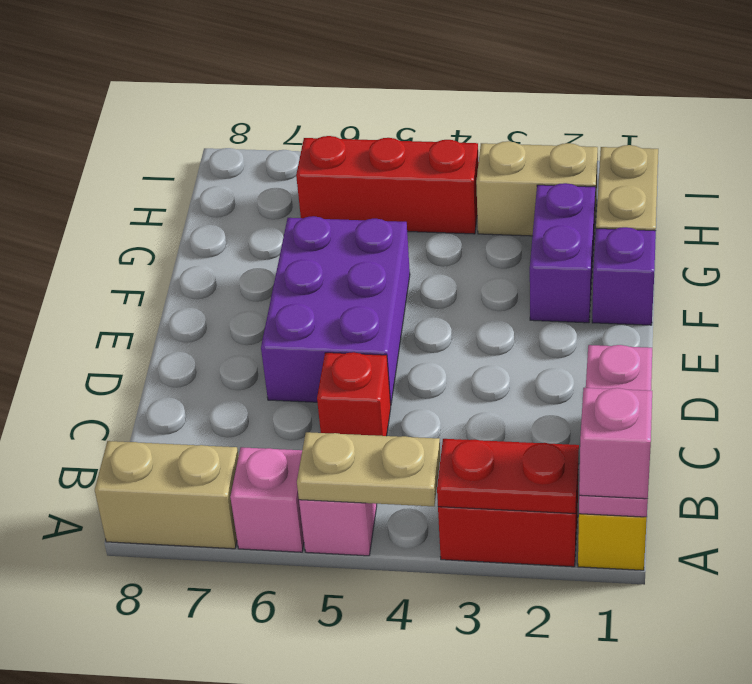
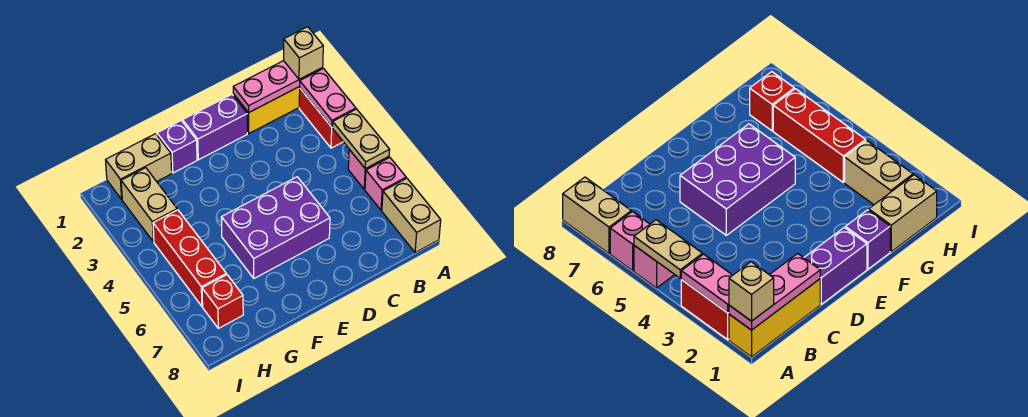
pink 1x1 brick [579,388,652,499] -> tan 1x1 brick [284,27,323,79]
red 1x2 plate [437,439,579,514] -> pink 1x2 plate [299,69,356,127]
red 1x1 brick [317,352,391,436] -> red 1x1 brick moved to [202,275,243,328]
purple 1x2 brick [530,183,595,323] -> purple 1x2 brick moved to [183,95,247,160]

